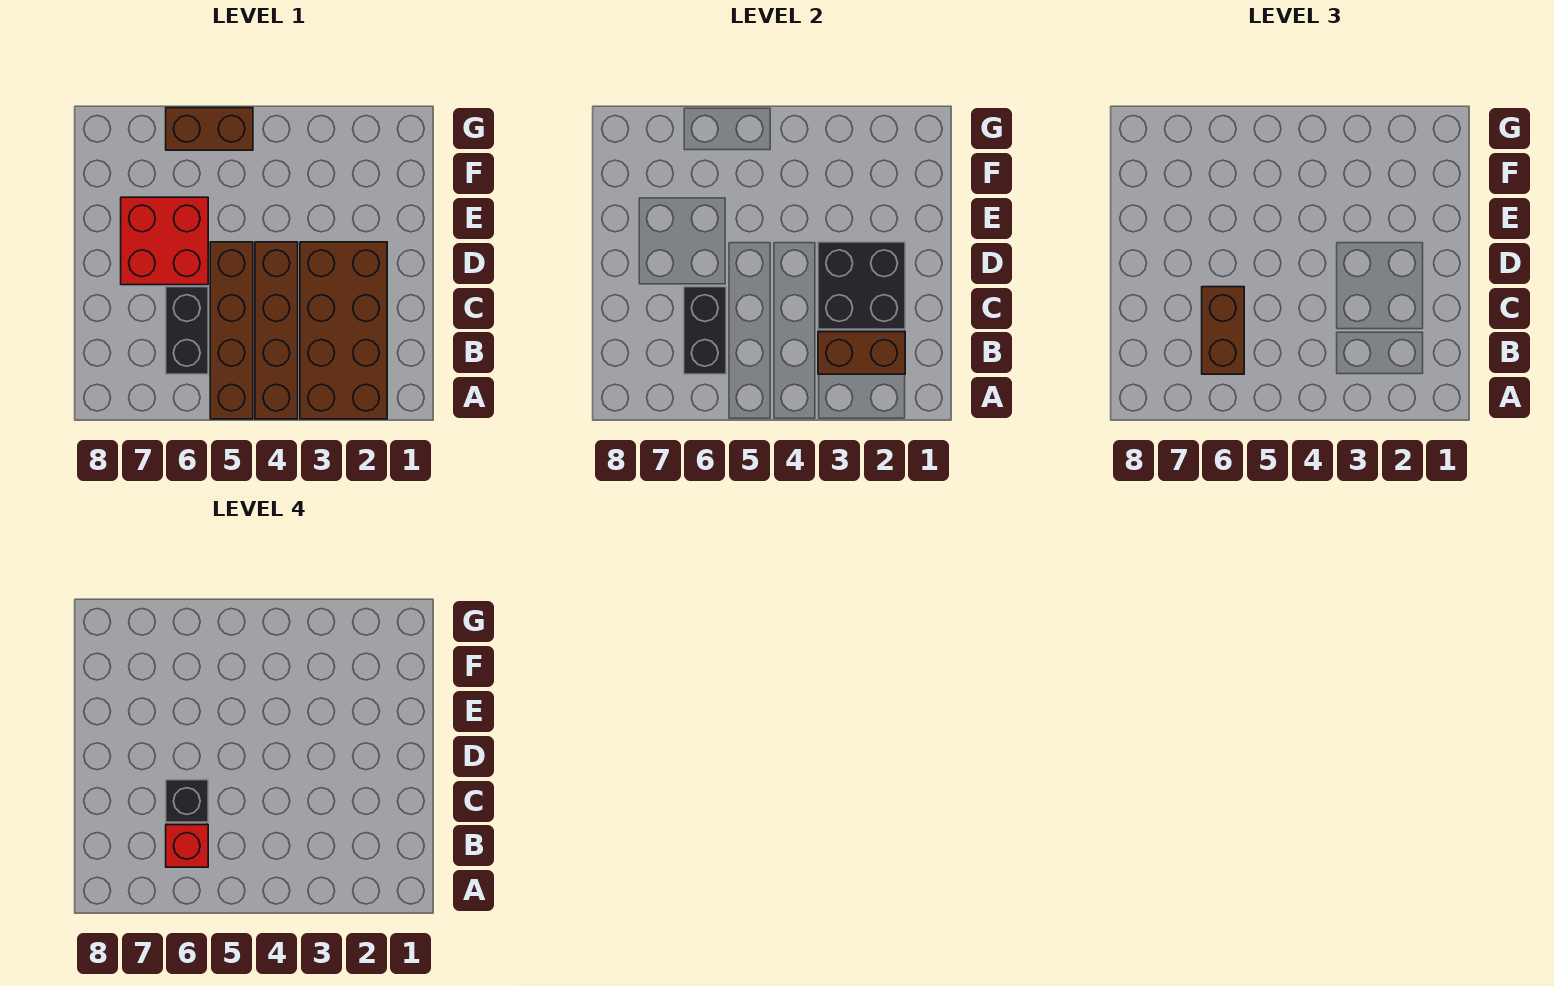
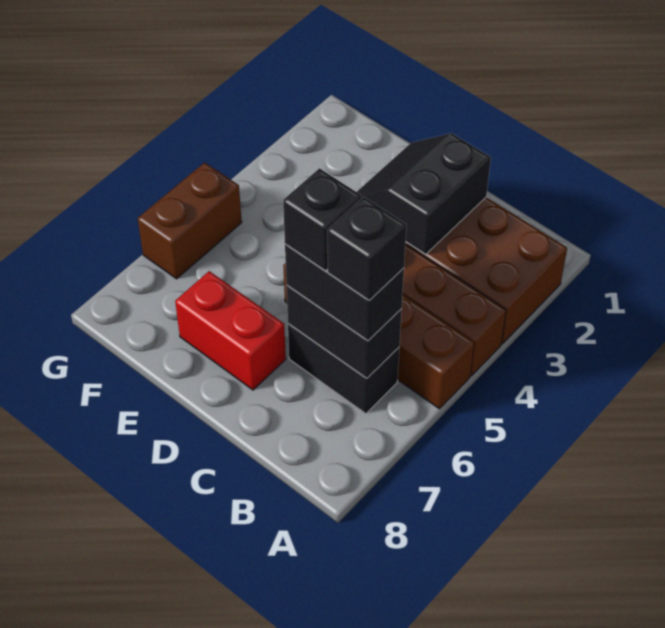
brown 1x2 brick [818,332,905,374] -> none
brown 1x2 brick [1202,287,1244,374] -> black 1x2 brick [285,244,404,341]
red 1x1 brick [166,825,208,867] -> black 1x1 brick [327,197,407,300]
black 2x2 brick [818,242,905,329] -> black 2x2 slope [357,133,491,254]
red 2x2 brick [121,197,208,285] -> red 1x2 brick [175,271,286,390]

